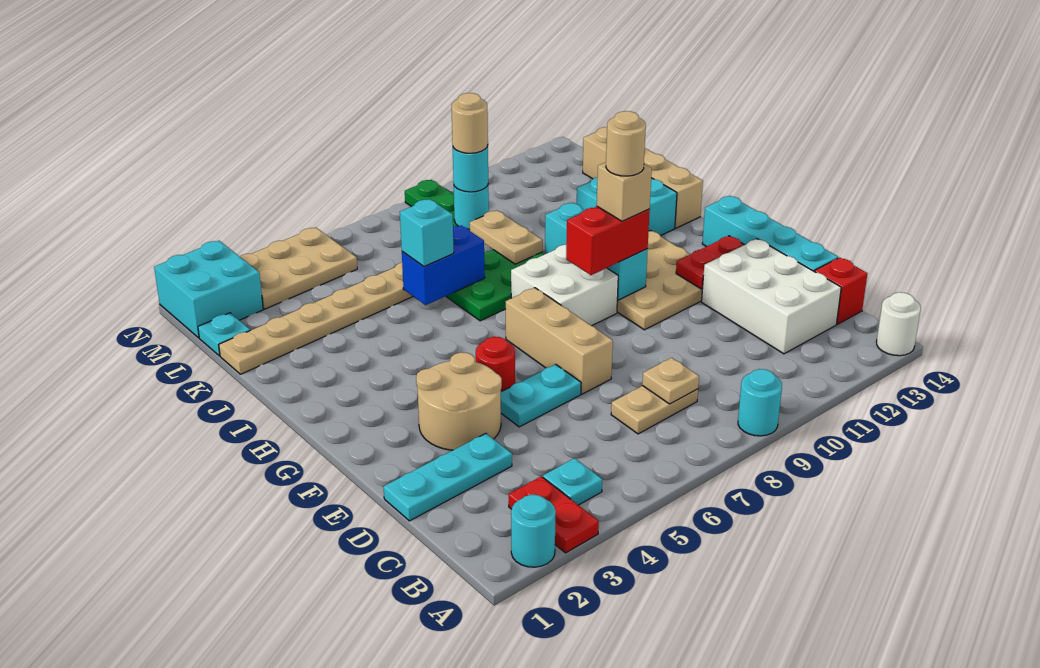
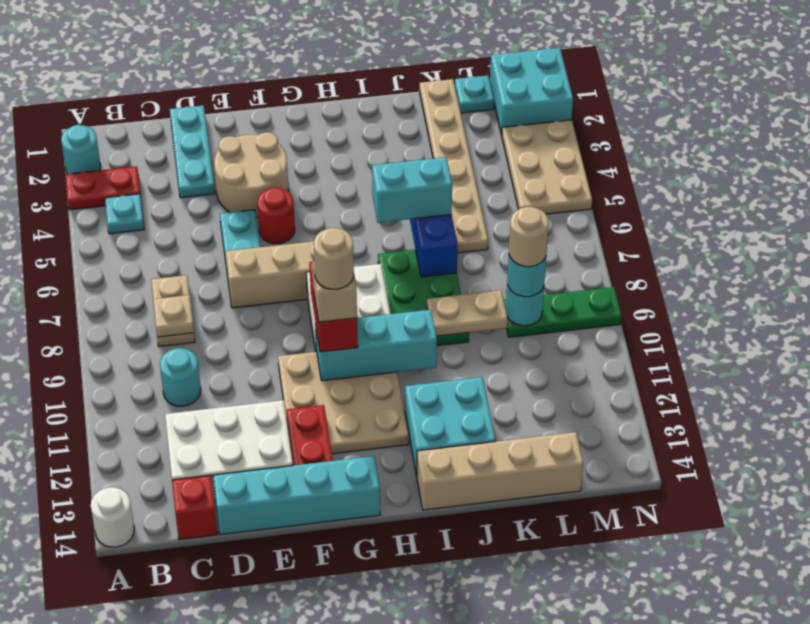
cyan 1x1 round brick [738,369,782,436] -> cyan 1x1 round brick moved to [160,348,201,406]
cyan 1x1 brick [400,199,454,267] -> cyan 1x2 brick [372,157,452,223]

